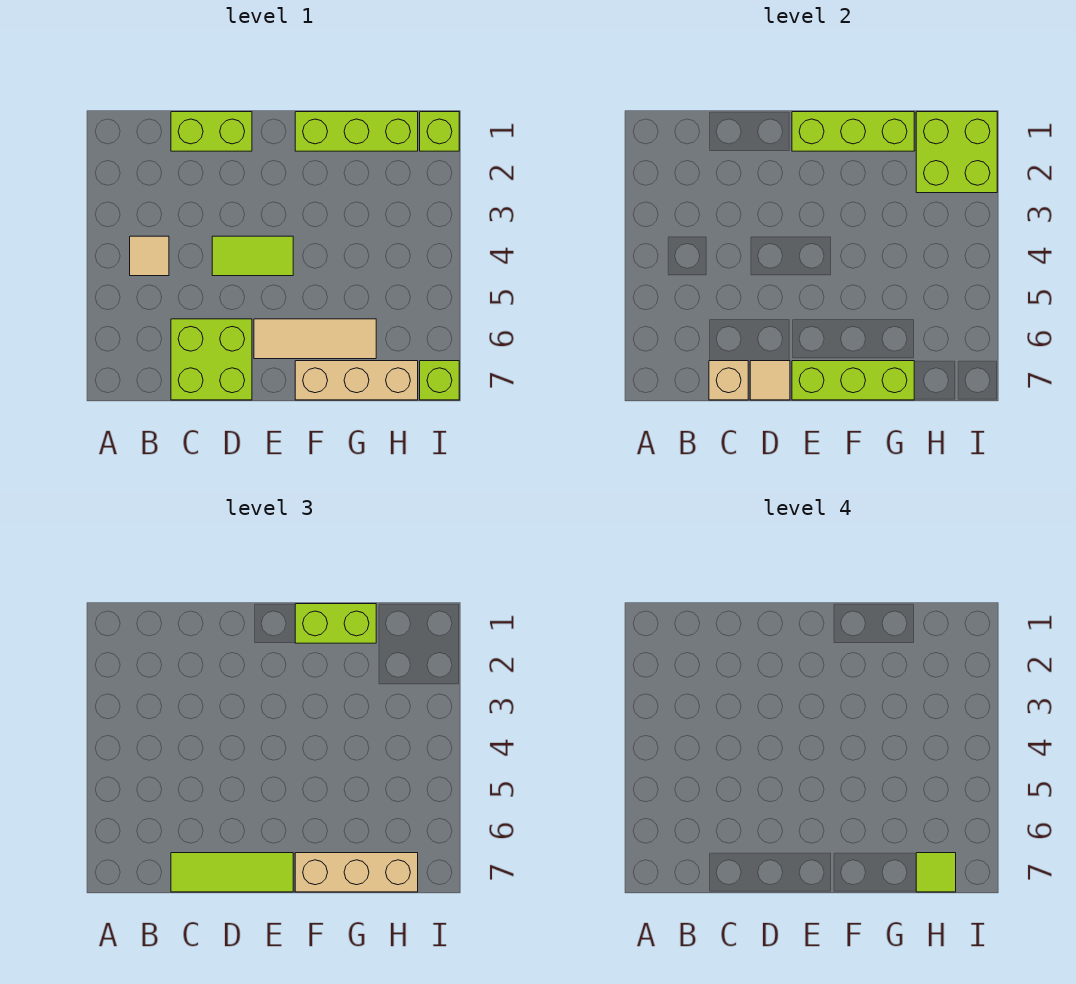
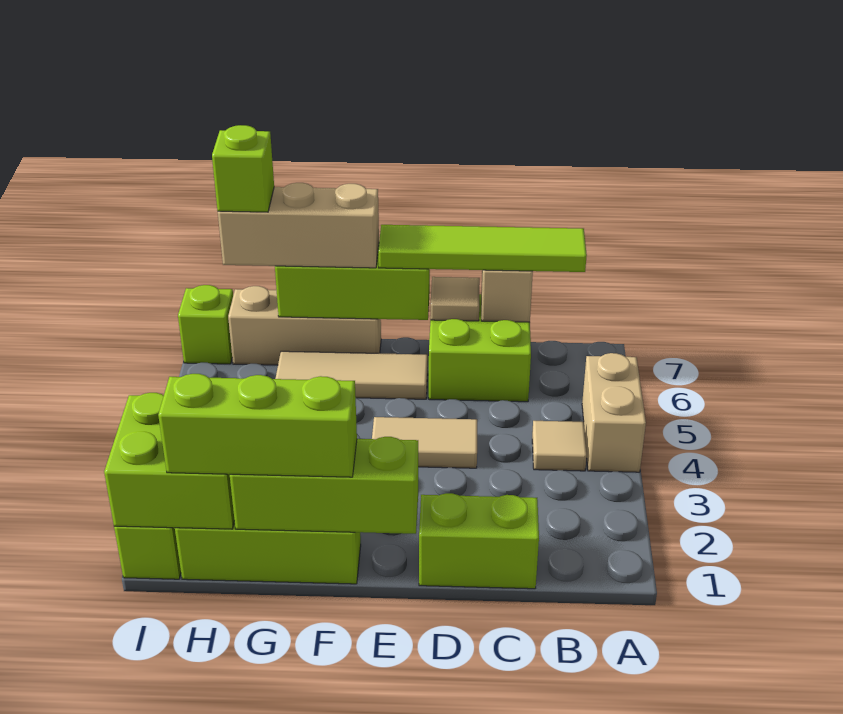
none -> tan 1x2 brick [582,353,646,472]
lime 1x3 tile [171,853,293,892] -> lime 1x4 tile [378,225,587,272]
lime 1x2 tile [212,236,293,276] -> tan 1x2 tile [372,417,477,468]
lime 1x2 brick [295,604,376,643] -> lime 1x3 brick [158,374,357,477]
lime 1x1 tile [916,853,956,892] -> lime 1x1 brick [212,125,274,212]

